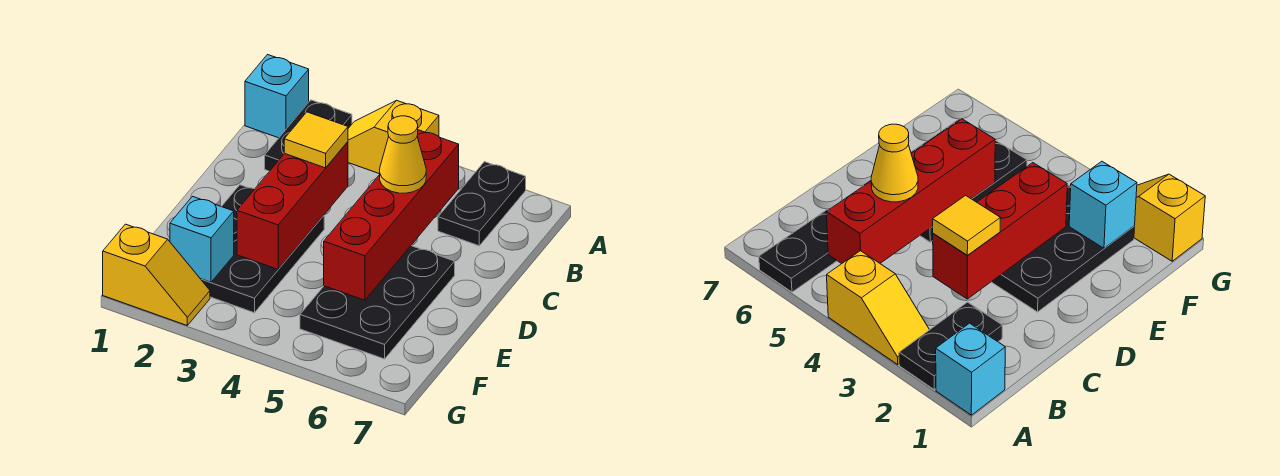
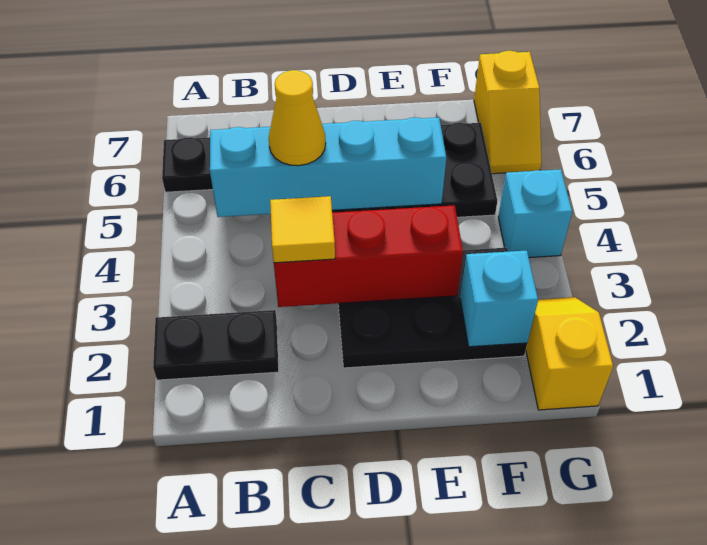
cyan 1x1 brick [245,55,309,138] -> cyan 1x1 brick moved to [498,169,572,258]
yellow 1x2 slope [348,100,439,174] -> yellow 1x2 slope moved to [474,51,541,174]
red 1x4 brick [324,130,459,300] -> cyan 1x4 brick [210,117,446,217]

